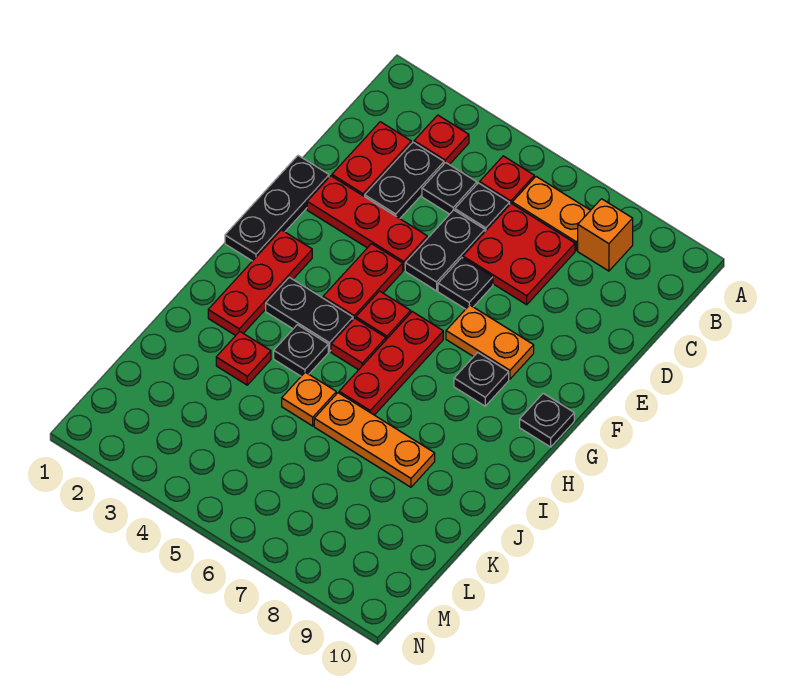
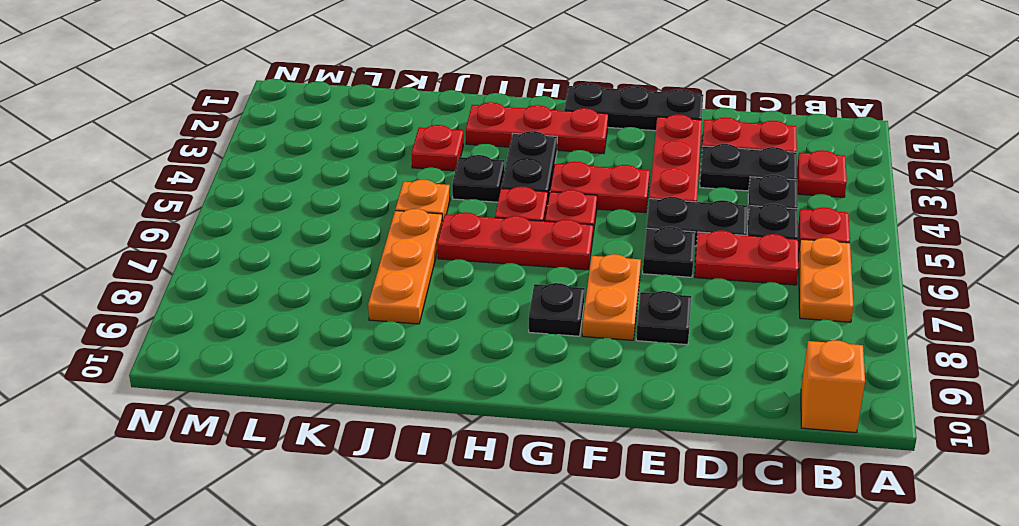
orange 1x1 brick [578,199,633,271] -> orange 1x1 brick moved to [801,340,865,433]
red 2x2 plate [463,203,575,305] -> red 1x2 plate [695,230,799,285]
black 1x1 plate [520,393,574,447] -> black 1x1 plate moved to [636,291,691,345]

